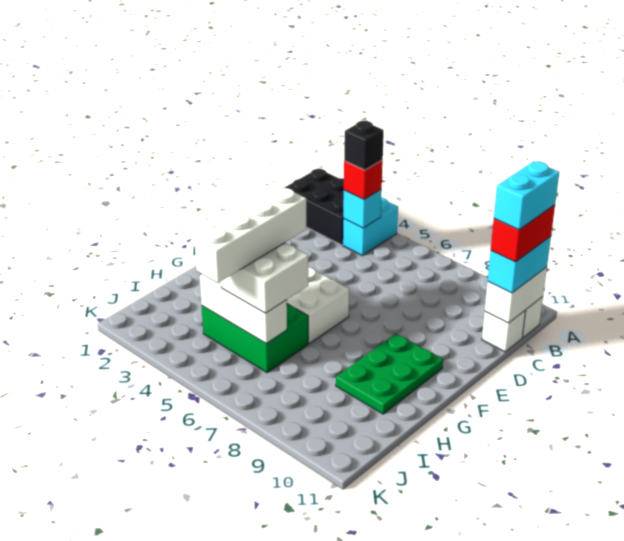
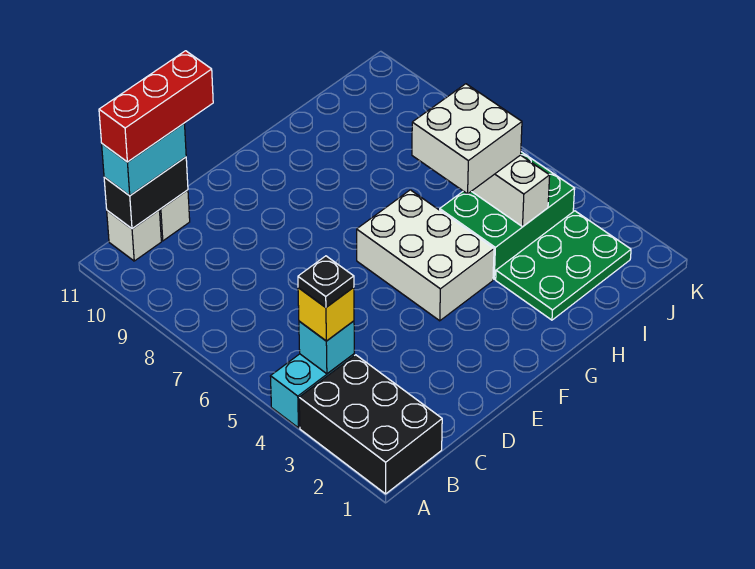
red 1x1 brick [344,160,383,199] -> yellow 1x1 brick [298,287,354,341]
black 1x1 brick [344,121,384,170] -> black 1x1 plate [298,256,354,307]
white 1x2 brick [485,267,547,323] -> black 1x2 brick [104,157,188,229]
red 1x2 brick [491,205,555,262] -> red 1x3 brick [99,51,213,162]
cyan 1x2 brick [494,161,559,230] -> none
green 2x3 plate [336,334,443,414] -> green 2x3 plate moved to [496,211,631,320]
white 1x4 brick [194,187,306,283] -> none
green 2x3 brick [202,304,308,373] -> green 2x3 brick turned to [440,152,575,279]

